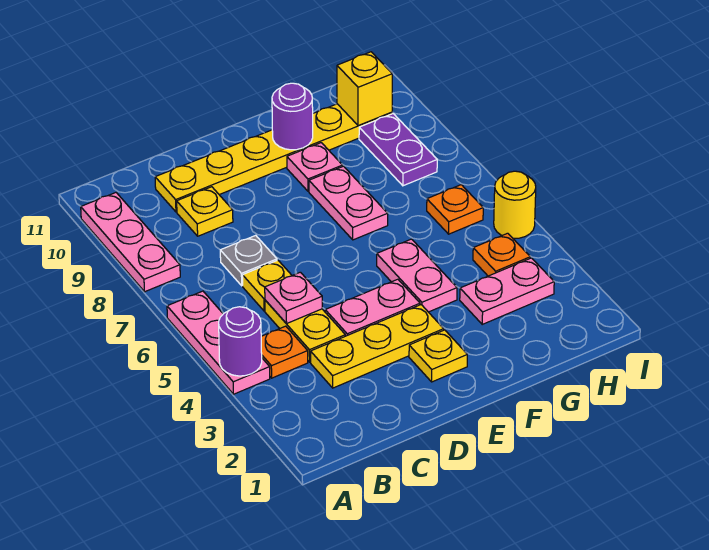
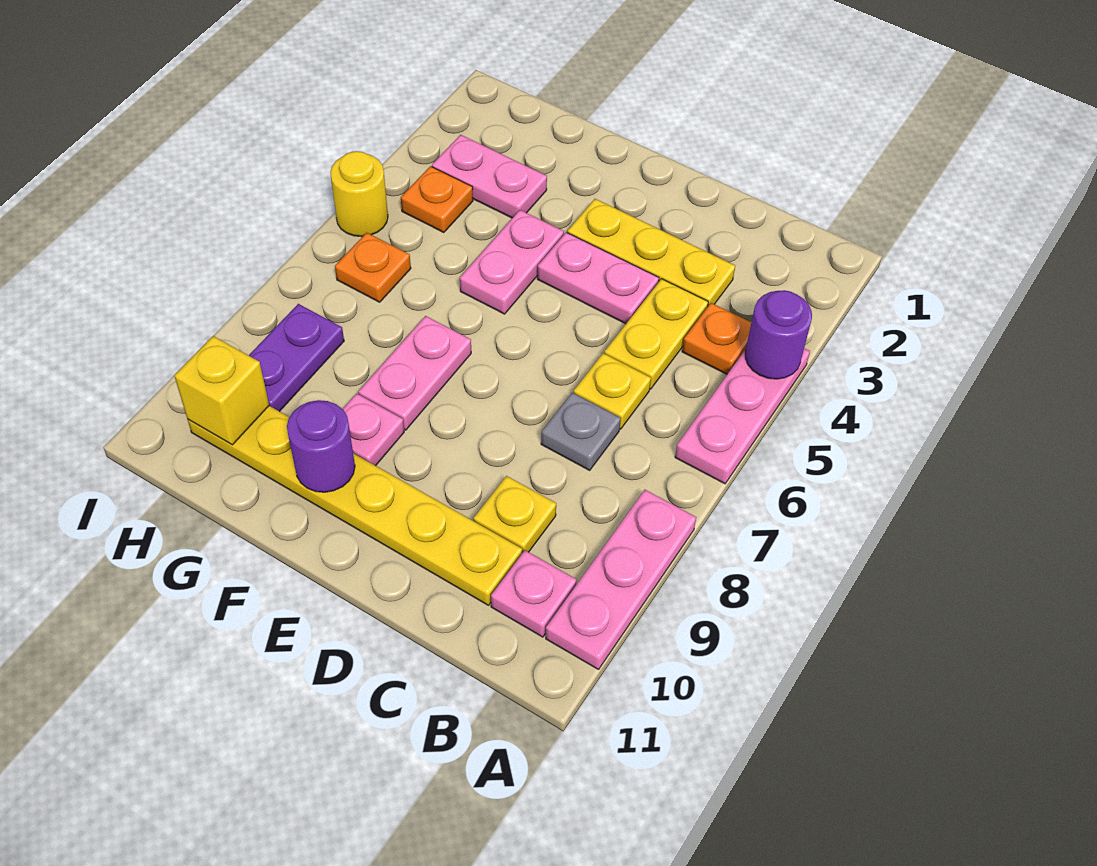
pink 1x1 plate [265,272,322,324] -> pink 1x1 plate moved to [491,550,576,637]
yellow 1x1 plate [409,330,467,382] -> none

